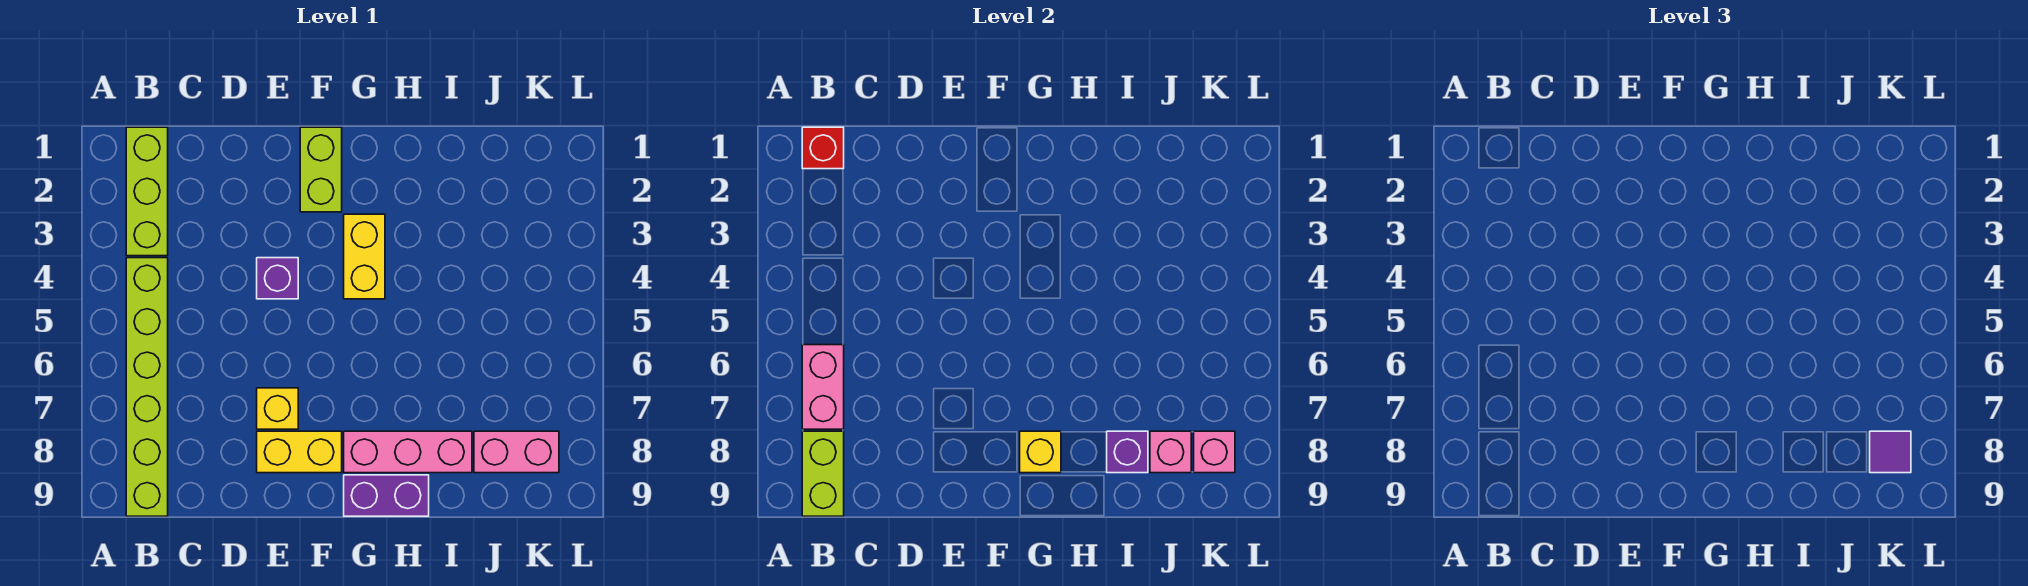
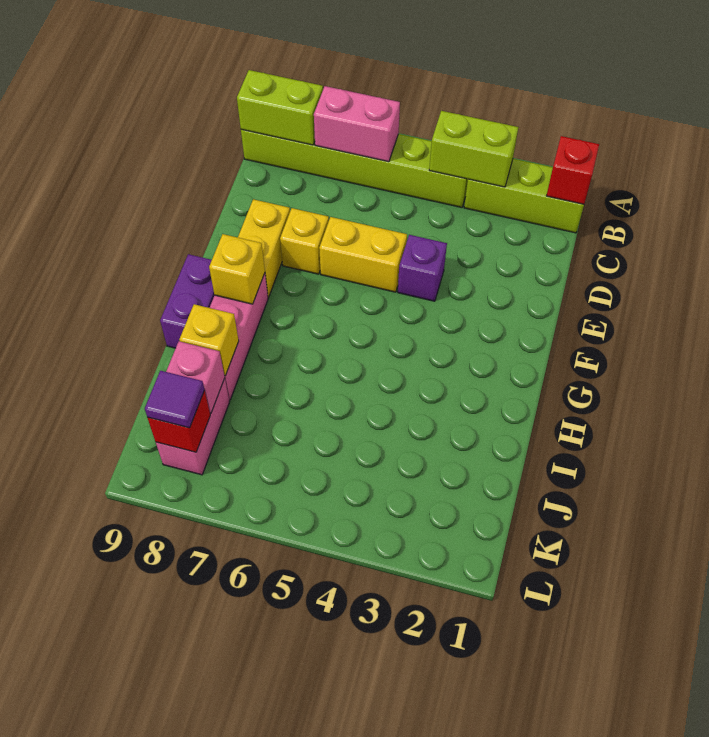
lime 1x2 brick [300,127,342,212] -> lime 1x2 brick moved to [429,111,518,187]
yellow 1x2 brick [344,214,385,299] -> yellow 1x2 brick moved to [319,217,407,292]
purple 1x1 brick [1107,431,1148,473] -> yellow 1x1 brick [179,304,239,376]
pink 1x1 brick [1194,431,1235,473] -> red 1x1 brick [147,391,210,452]

